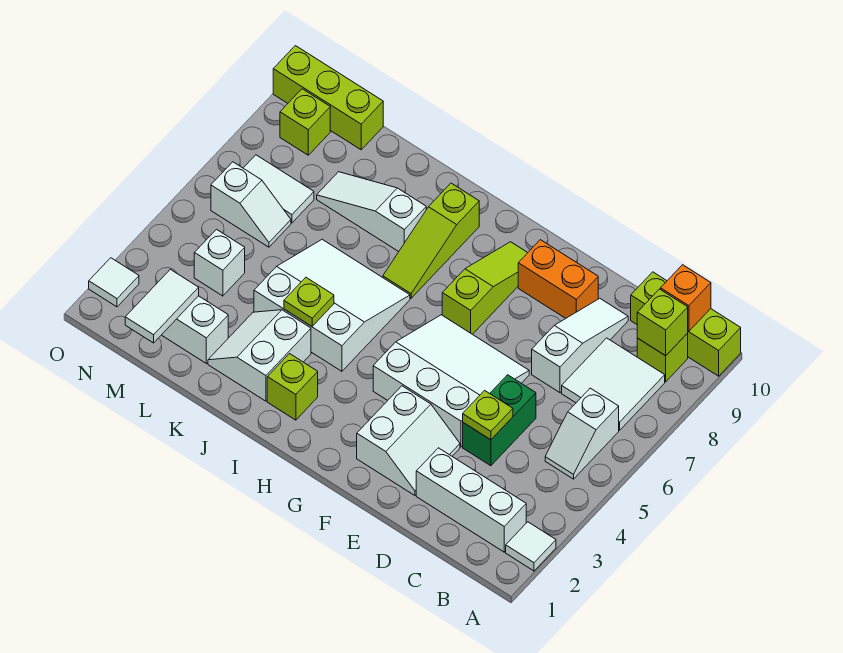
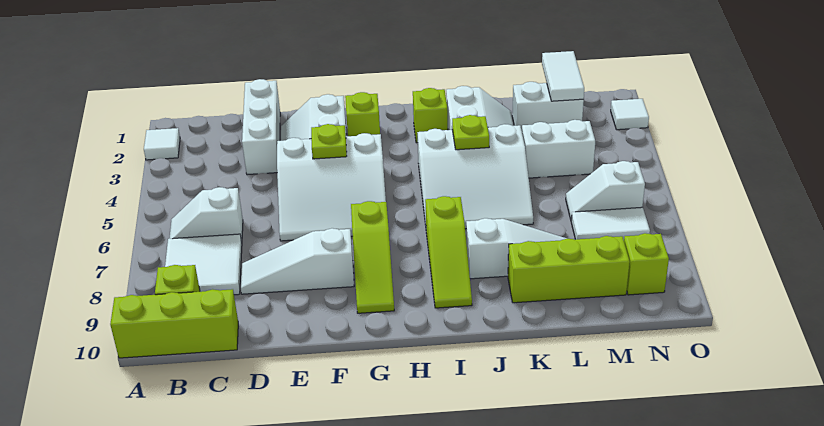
white 1x3 brick [416,448,526,552] -> white 1x3 brick turned to [242,79,280,175]
white 1x2 slope [545,388,619,479] -> white 1x2 slope turned to [169,187,243,242]
lime 1x1 brick [637,289,688,356] -> lime 1x1 brick moved to [345,92,380,136]
orange 1x1 brick [661,265,711,331] -> none
green 1x2 brick [463,375,536,466] -> none
lime 1x1 plate [463,391,513,440] -> lime 1x1 plate moved to [311,124,347,159]
white 1x3 slope [532,298,628,392] -> white 1x3 slope turned to [241,228,354,294]
orange 1x2 brick [518,240,598,318] -> none
lime 1x3 slope [383,183,479,298] -> lime 1x3 slope turned to [425,196,472,308]
white 1x1 brick [194,230,245,296] -> white 1x2 brick [522,120,595,178]
lime 1x3 brick [273,46,383,150] -> lime 1x3 brick moved to [508,236,630,303]

